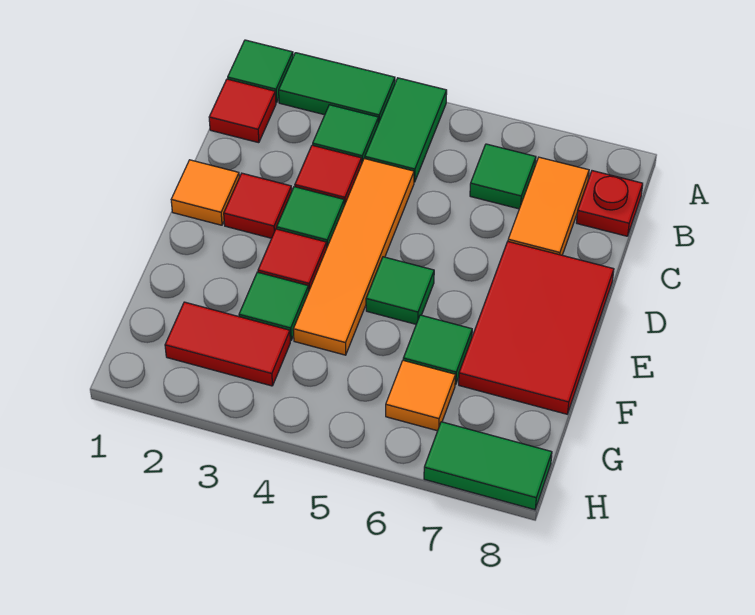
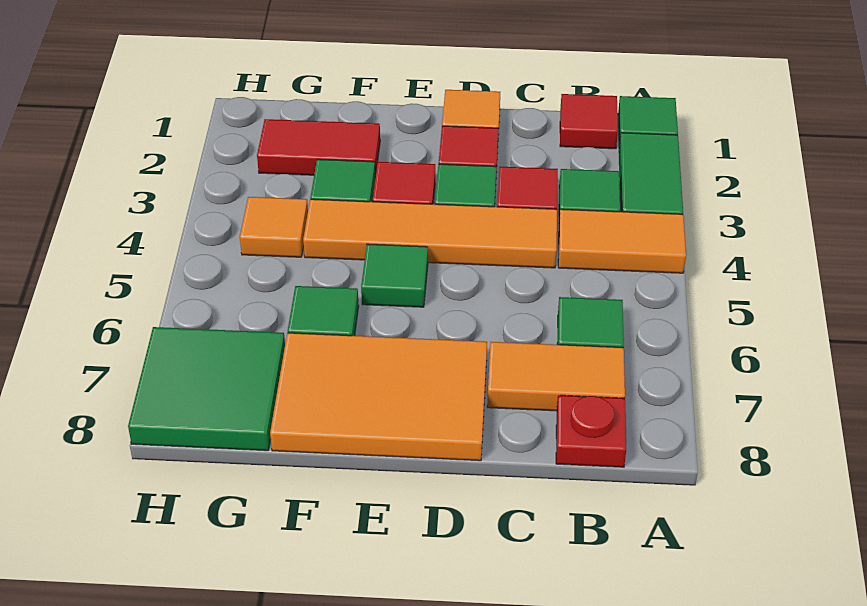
green 1x2 tile [365,78,447,182] -> orange 1x2 tile [558,209,686,273]
red 2x3 tile [459,242,614,414] -> orange 2x3 tile [270,333,487,461]
red 1x2 tile [165,302,290,386] -> red 1x2 tile turned to [257,119,380,177]
orange 1x1 tile [386,360,455,431] -> orange 1x1 tile moved to [240,197,308,257]
green 1x2 tile [424,422,552,510] -> green 2x2 tile [128,327,285,451]

